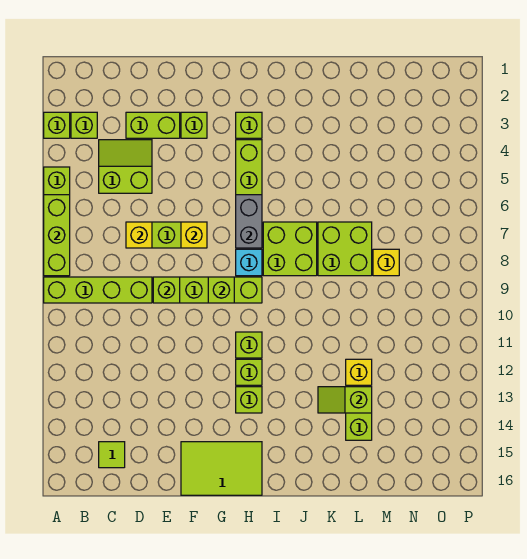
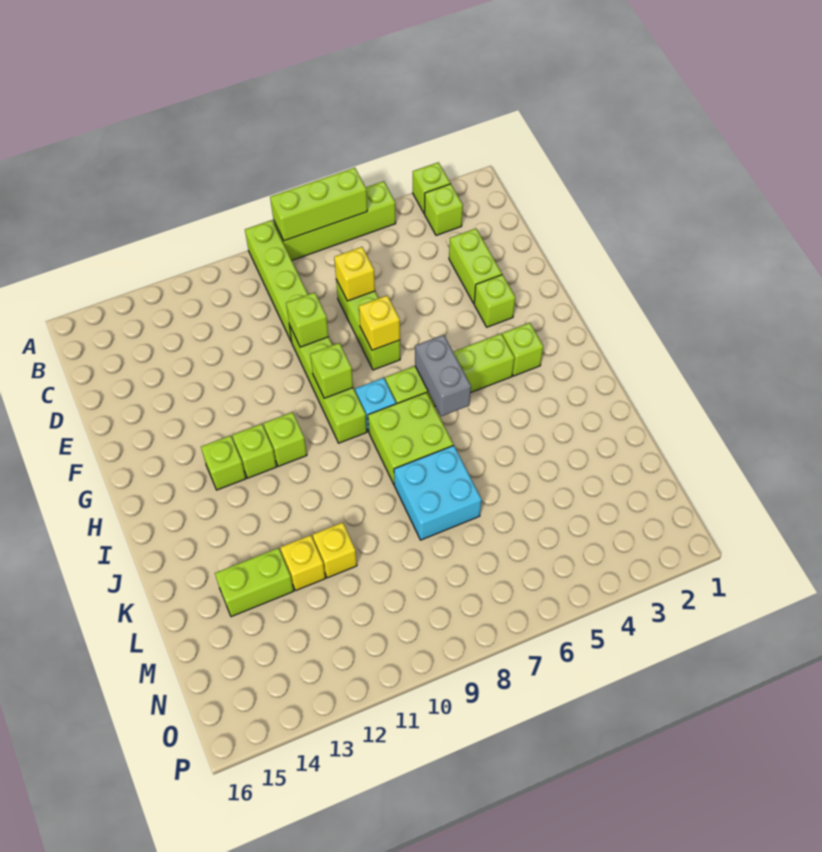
lime 2x2 slope [99,140,152,193] -> none
lime 1x1 tile [99,442,125,468] -> none
lime 2x3 tile [181,442,262,495] -> none
grey 1x2 brick [236,195,262,248] -> grey 1x2 brick turned to [415,335,471,416]
lime 2x2 brick [318,222,372,276] -> cyan 2x2 brick [394,445,482,540]
lime 1x2 slope [318,387,372,413] -> none
yellow 1x1 brick [373,249,399,276] -> yellow 1x1 brick moved to [313,522,357,578]

